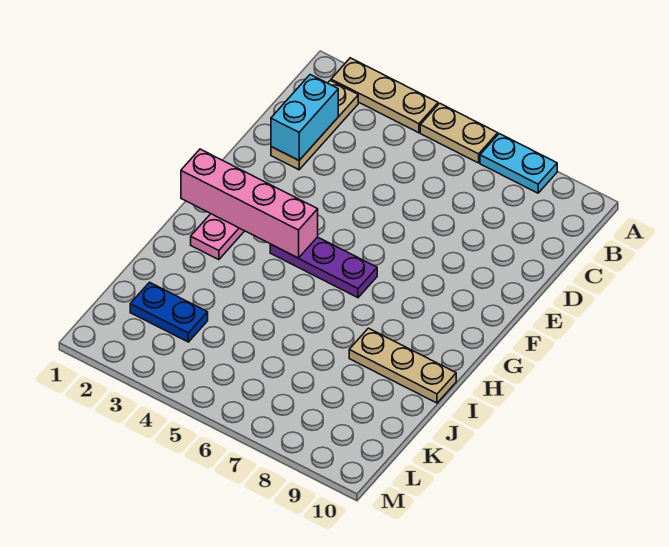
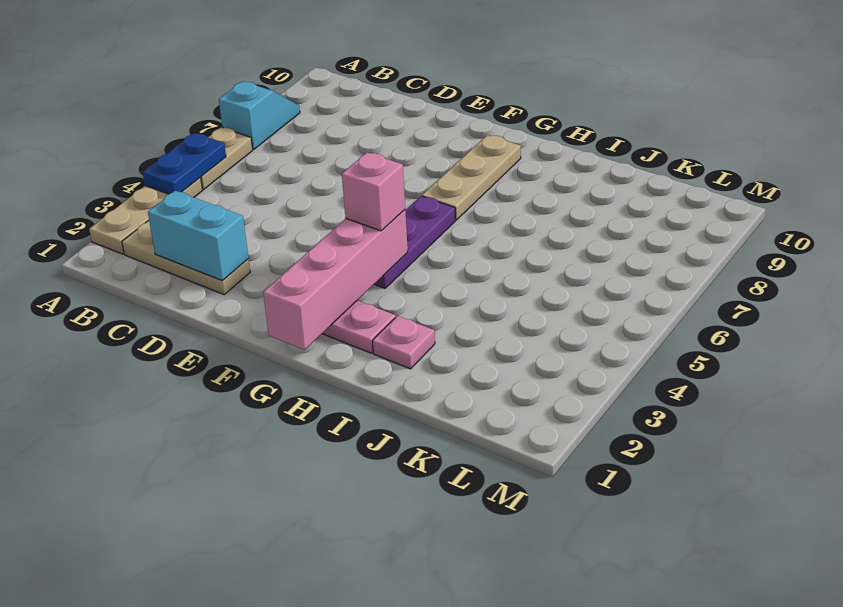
cyan 1x2 plate [480,134,557,193] -> cyan 1x2 slope [219,81,300,149]
none -> pink 1x1 brick [342,152,405,231]
none -> pink 1x1 plate [372,316,435,369]
tan 1x3 plate [349,328,456,403] -> tan 1x3 plate moved to [422,135,521,220]
blue 1x2 plate [130,282,208,342] -> blue 1x2 plate moved to [143,133,226,194]

